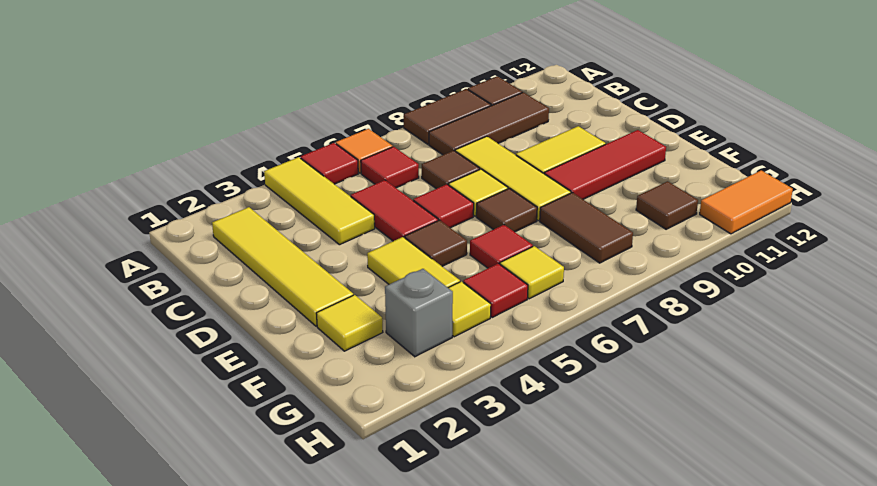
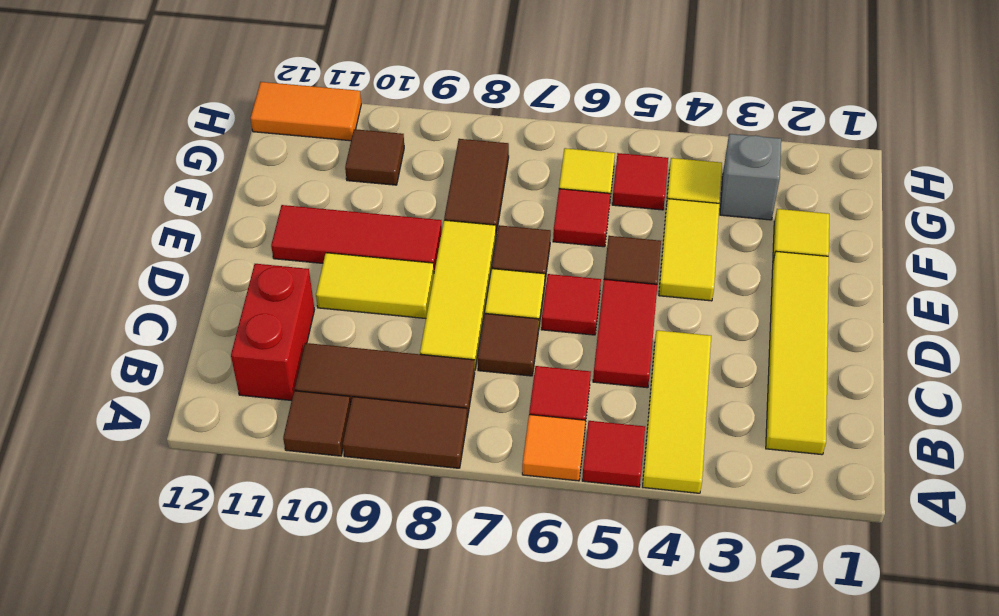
none -> red 1x2 brick [231,264,315,401]

